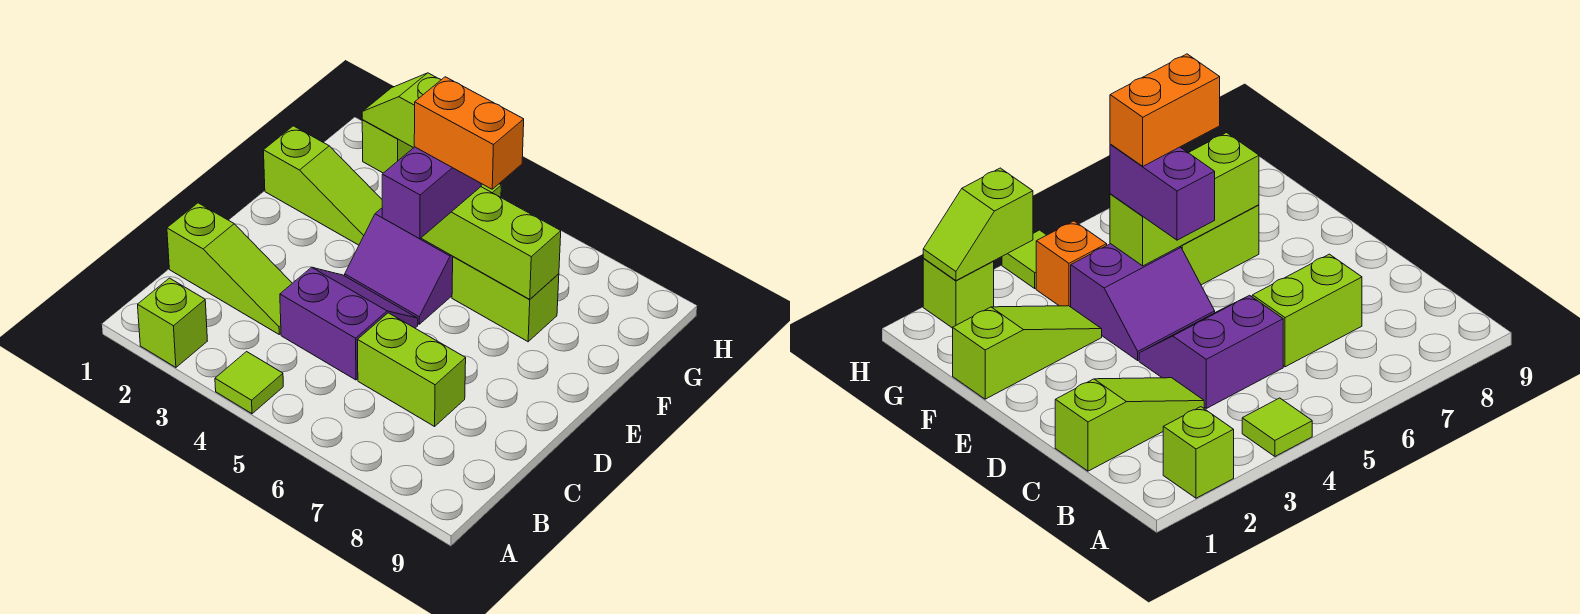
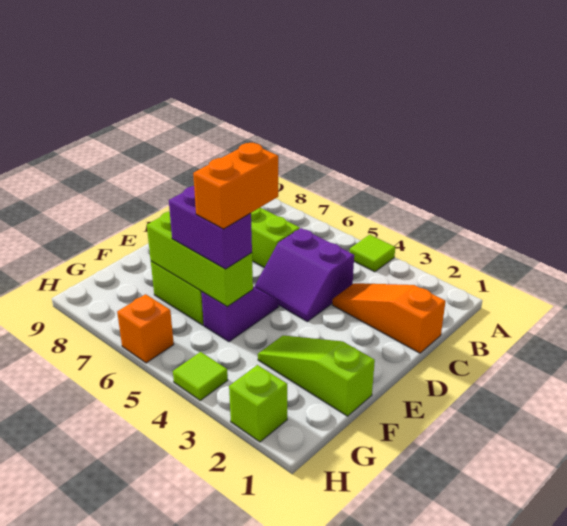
lime 1x1 brick [138,278,207,367] -> none
lime 1x3 slope [167,203,292,334] -> orange 1x3 slope [332,283,446,353]
purple 2x2 slope [345,208,453,324] -> purple 1x2 slope [202,286,279,342]
purple 1x2 brick [382,147,481,239] -> purple 1x2 brick turned to [169,186,252,269]
orange 1x2 brick [414,77,524,189] -> orange 1x2 brick turned to [193,143,278,229]
orange 1x1 brick [1036,221,1107,307] -> orange 1x1 brick moved to [117,294,174,363]
lime 1x2 slope [362,73,441,148] -> none

